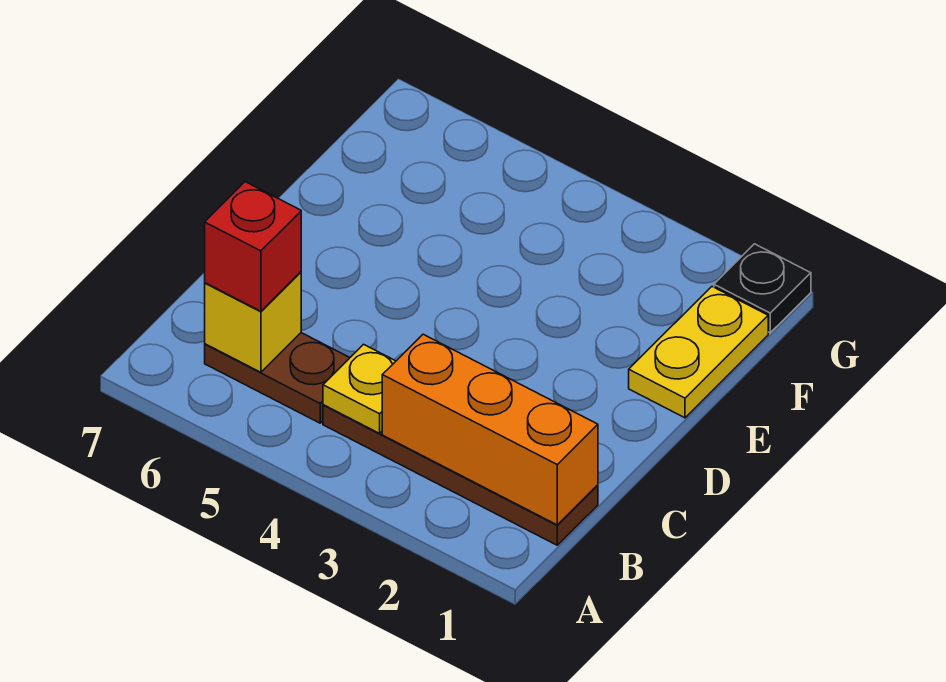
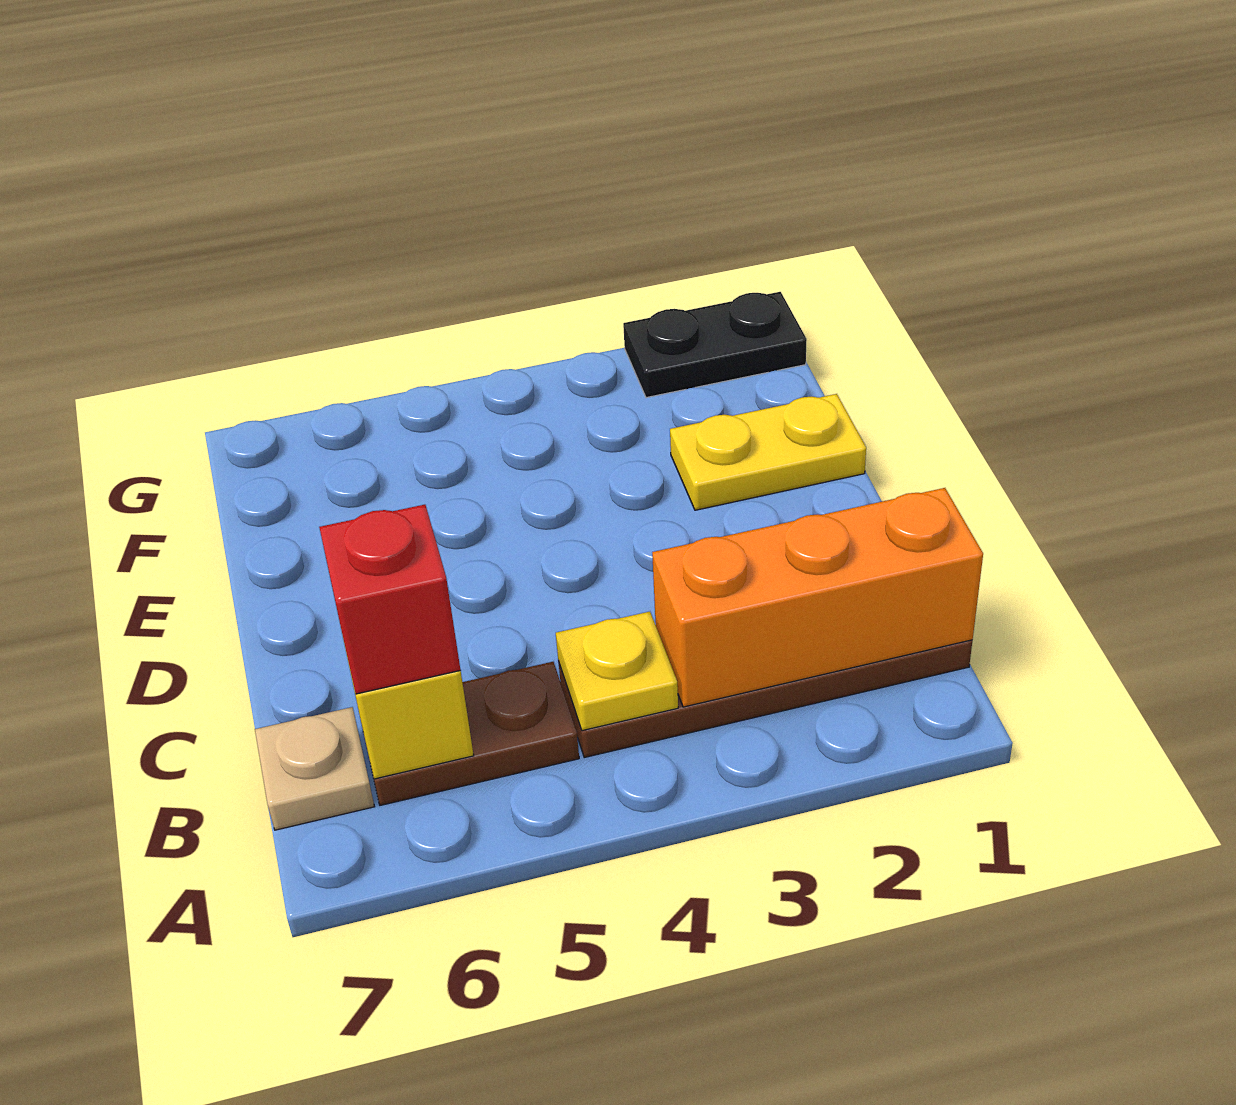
none -> tan 1x1 plate [255,707,375,830]
yellow 1x2 plate [629,287,768,418] -> yellow 1x2 plate turned to [670,394,866,510]
black 1x1 plate [714,244,811,333] -> black 1x2 plate [623,292,807,398]

